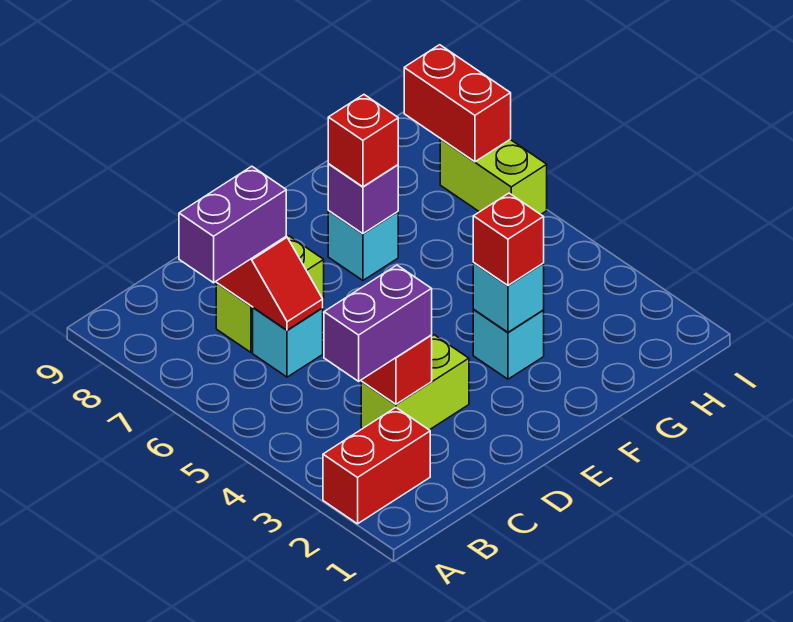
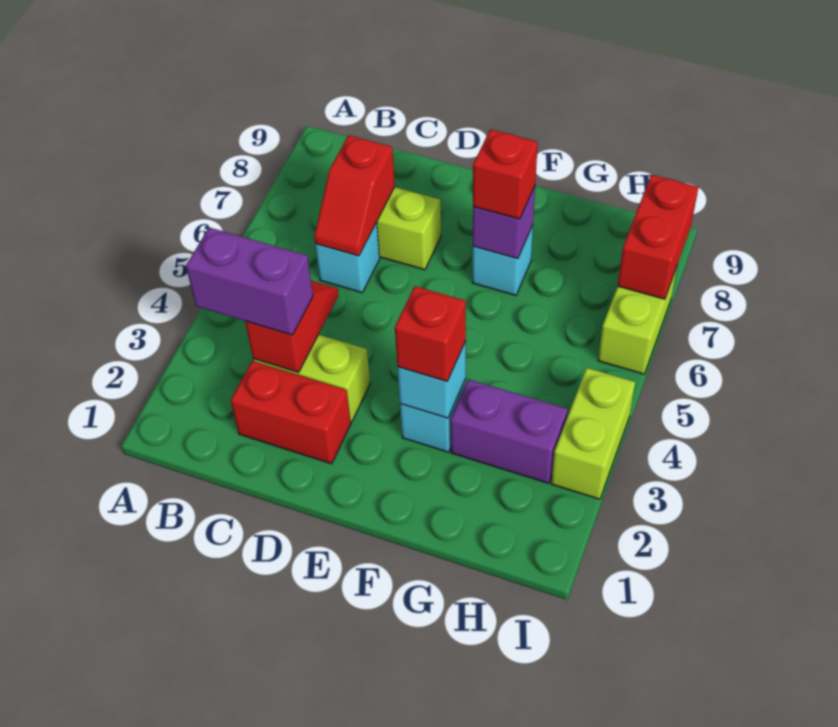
red 1x2 brick [323,408,430,524] -> red 1x2 brick moved to [231,361,351,464]
purple 1x2 brick [179,166,286,283] -> purple 1x2 brick moved to [451,379,568,483]
none -> lime 1x2 brick [551,368,635,499]

